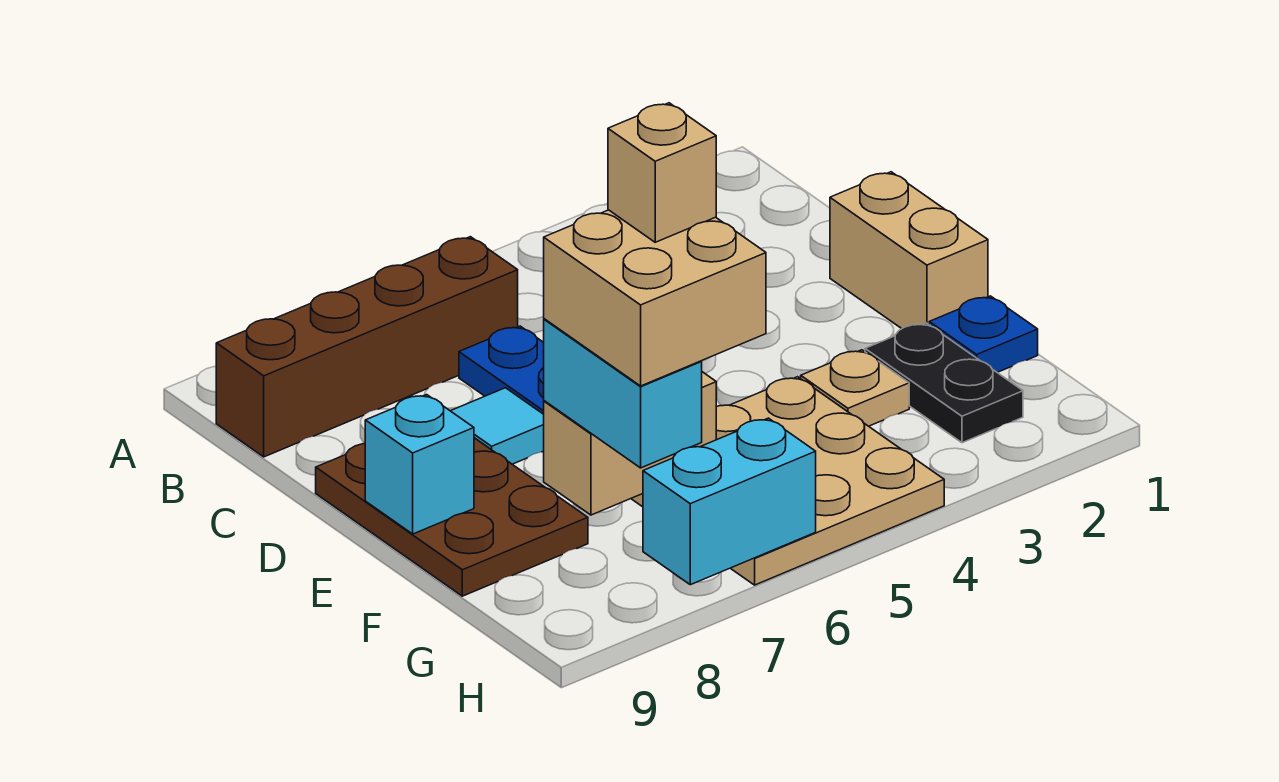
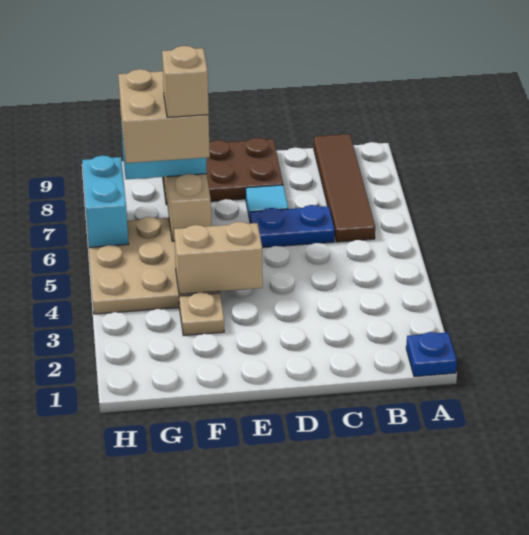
brown 1x4 brick [216,237,518,457] -> brown 1x4 tile [314,134,375,242]
tan 1x2 brick [830,172,988,329] -> tan 1x2 brick moved to [174,222,263,294]
cyan 1x1 brick [365,395,474,534] -> none
blue 1x1 plate [929,296,1038,373] -> blue 1x1 plate moved to [406,332,457,377]
black 1x2 plate [865,323,1023,443] -> none

